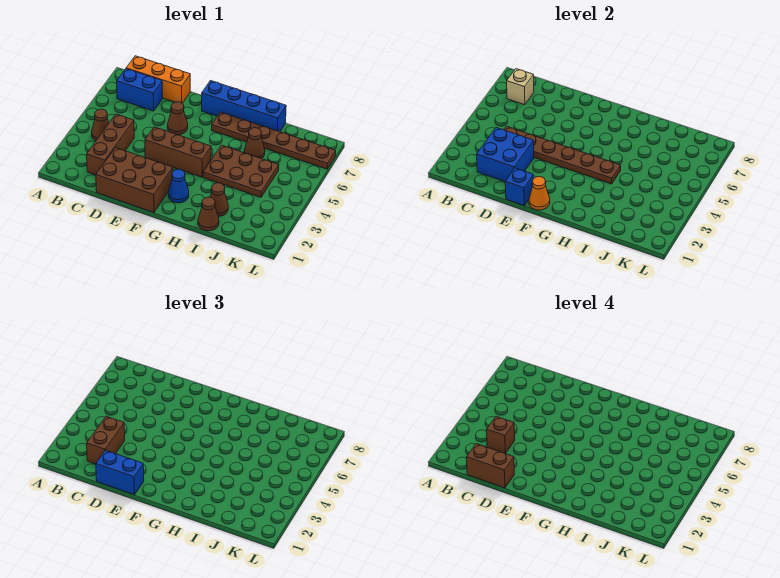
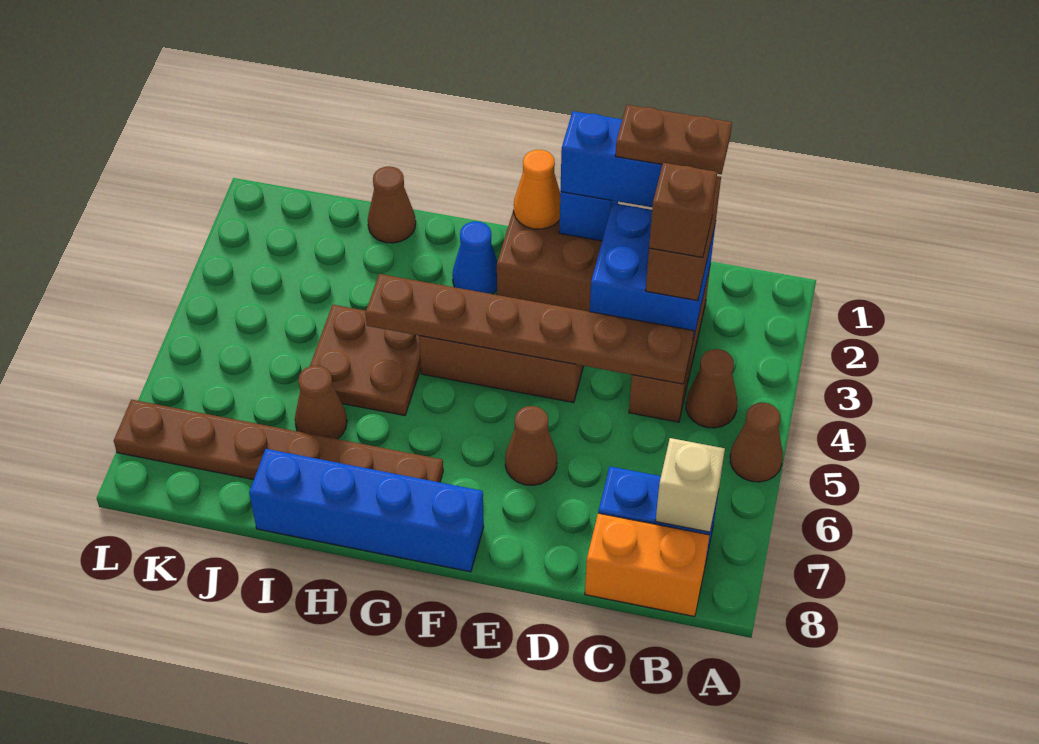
orange 1x3 brick [126,56,190,103] -> orange 1x2 brick [585,513,709,617]
brown 1x2 brick [467,444,514,488] -> brown 1x2 plate [615,105,732,174]
brown 2x3 plate [203,145,279,197] -> brown 2x2 plate [310,305,421,416]
brown 1x1 cone [210,183,228,216] -> brown 1x1 cone moved to [730,403,783,482]

